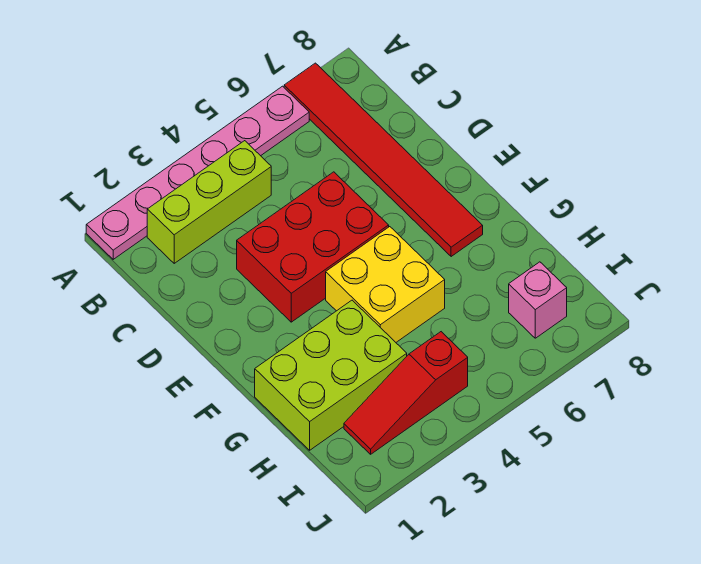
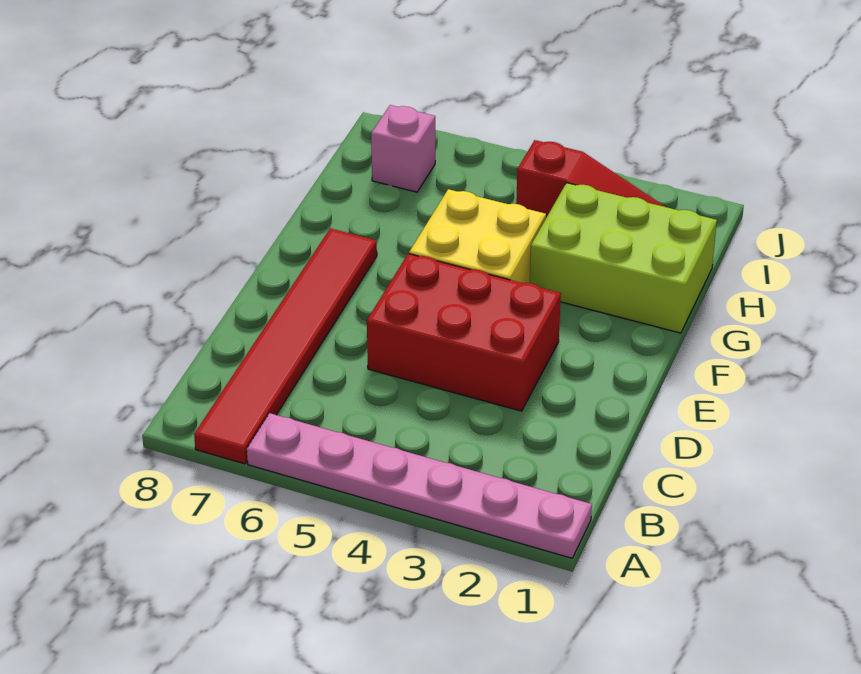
lime 1x3 brick [147,141,271,263] -> none

